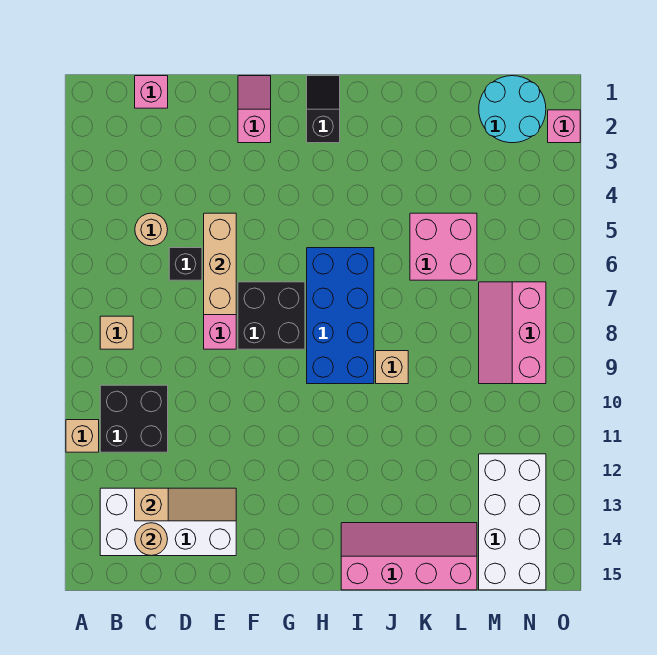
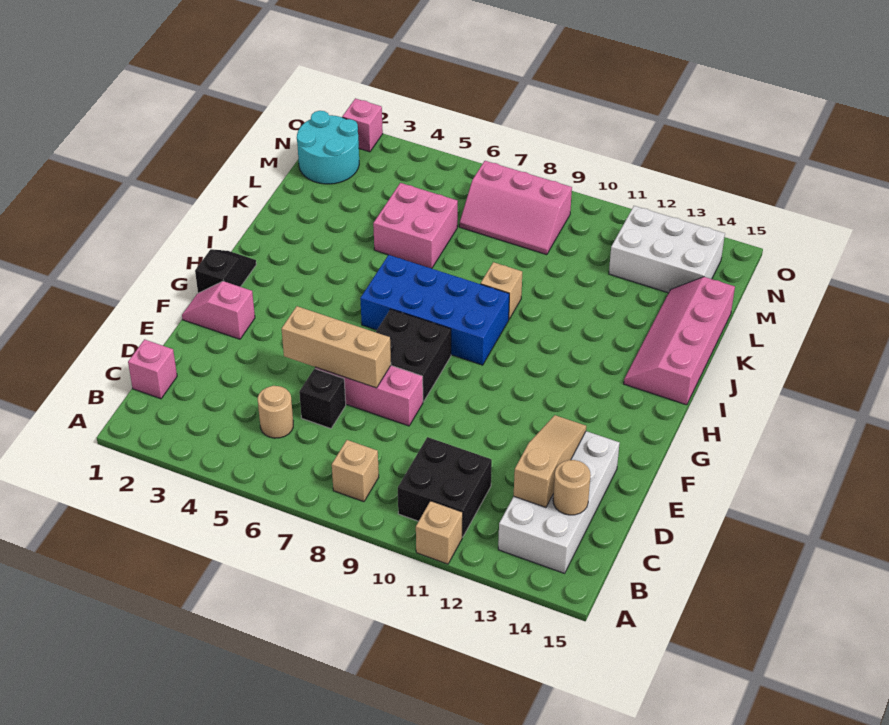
black 1x2 slope [307,76,340,143] -> black 1x2 slope turned to [195,249,256,293]
white 2x4 brick [479,454,546,590] -> white 2x3 brick [609,206,725,293]

